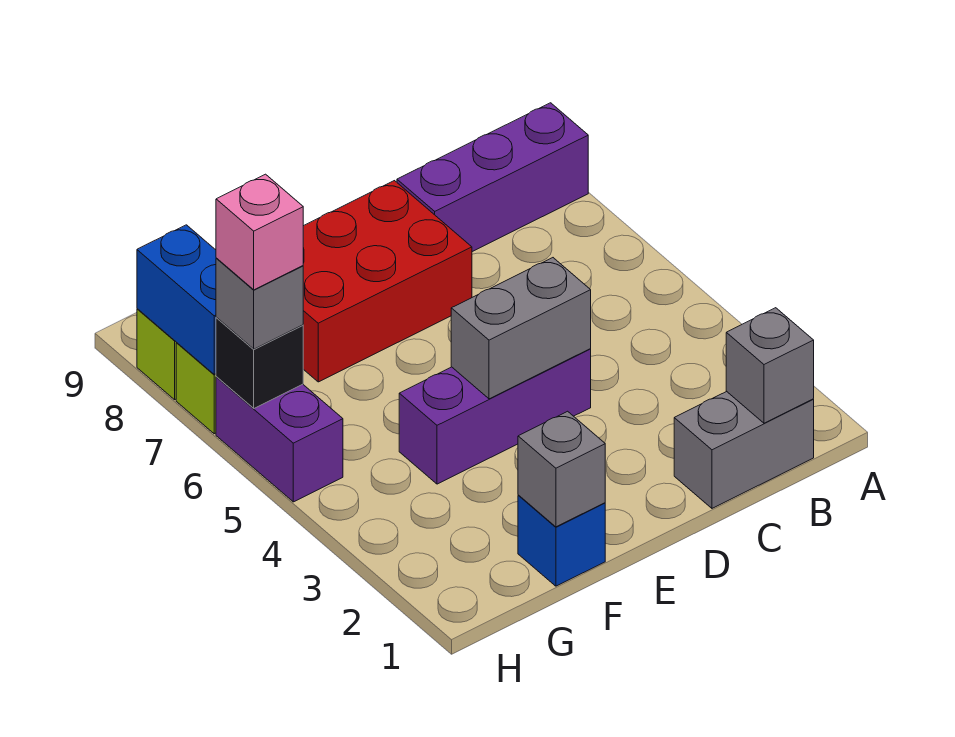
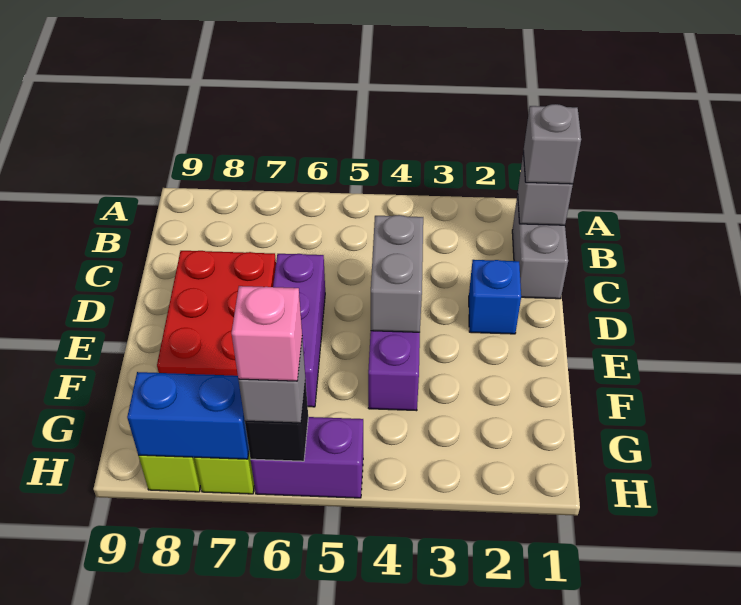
purple 1x3 brick [397,103,588,252] -> purple 1x3 brick moved to [273,254,325,407]
blue 1x1 brick [518,495,605,586] -> blue 1x1 brick moved to [469,260,521,334]
grey 1x1 brick [518,411,605,527] -> grey 1x1 brick moved to [523,104,581,184]

